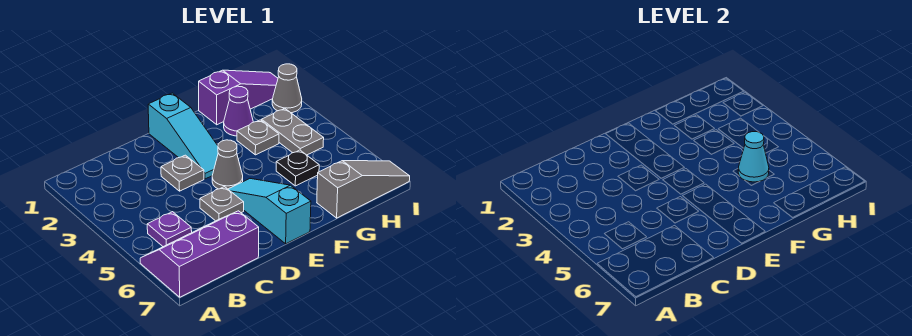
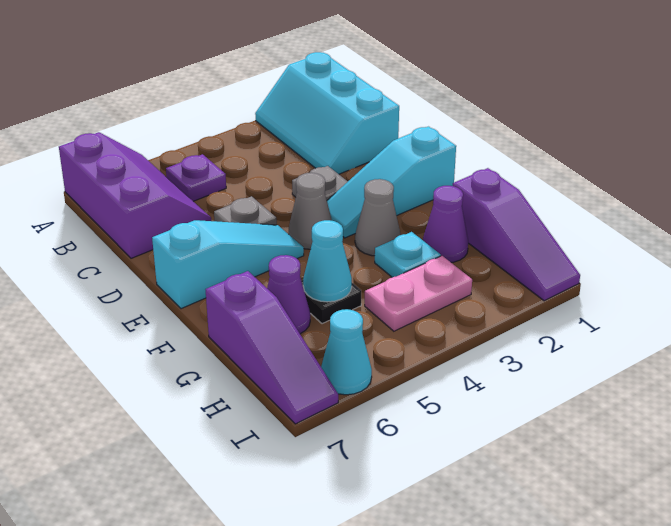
none -> cyan 2x3 slope [255,52,399,174]
grey 1x1 plate [237,120,279,155] -> cyan 1x1 plate [375,232,441,277]
none -> purple 1x1 cone [267,255,310,334]
grey 1x3 slope [317,161,410,218] -> purple 1x3 slope [205,271,338,424]
grey 1x2 plate [262,108,324,155] -> pink 1x2 plate [365,256,472,331]
grey 1x1 cone [272,64,302,113] -> grey 1x1 cone moved to [355,179,401,256]
none -> cyan 1x1 cone [321,309,372,395]

